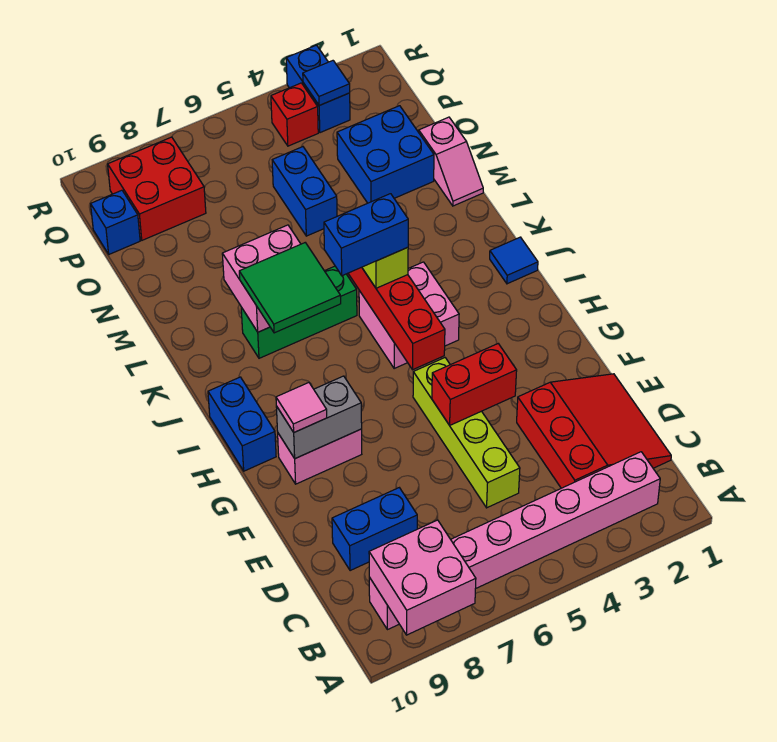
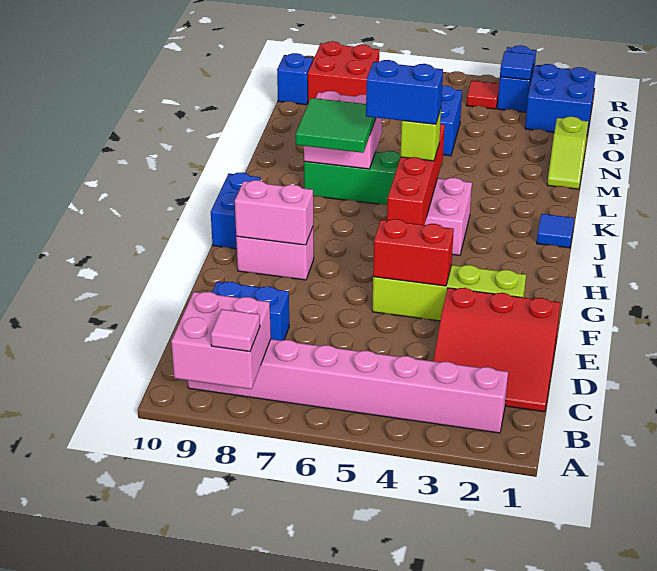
red 3x3 slope [517,374,671,488] -> red 3x3 slope turned to [433,288,560,412]
lime 1x4 brick [413,358,520,508] -> lime 1x4 brick turned to [372,265,526,321]
grey 1x2 brick [276,376,362,459] -> pink 1x2 brick [235,180,313,245]
pink 1x1 tile [276,383,327,432] -> pink 1x1 tile moved to [211,309,260,352]
pink 1x2 slope [419,117,483,206] -> lime 1x2 slope [547,117,588,189]
blue 2x2 brick [337,106,434,203] -> blue 2x2 brick moved to [525,64,596,134]
red 1x1 brick [271,83,318,146] -> red 1x1 tile [466,81,499,109]

